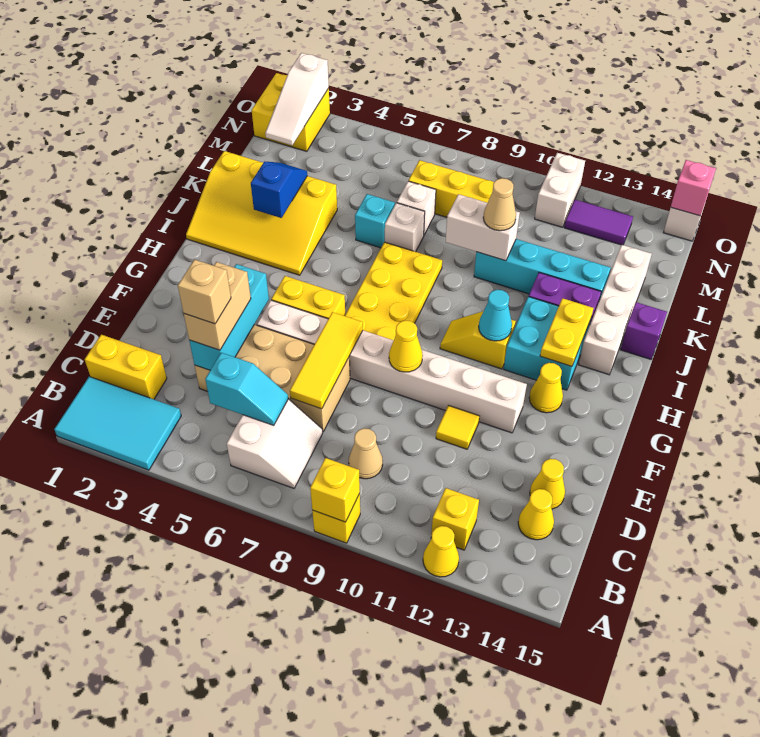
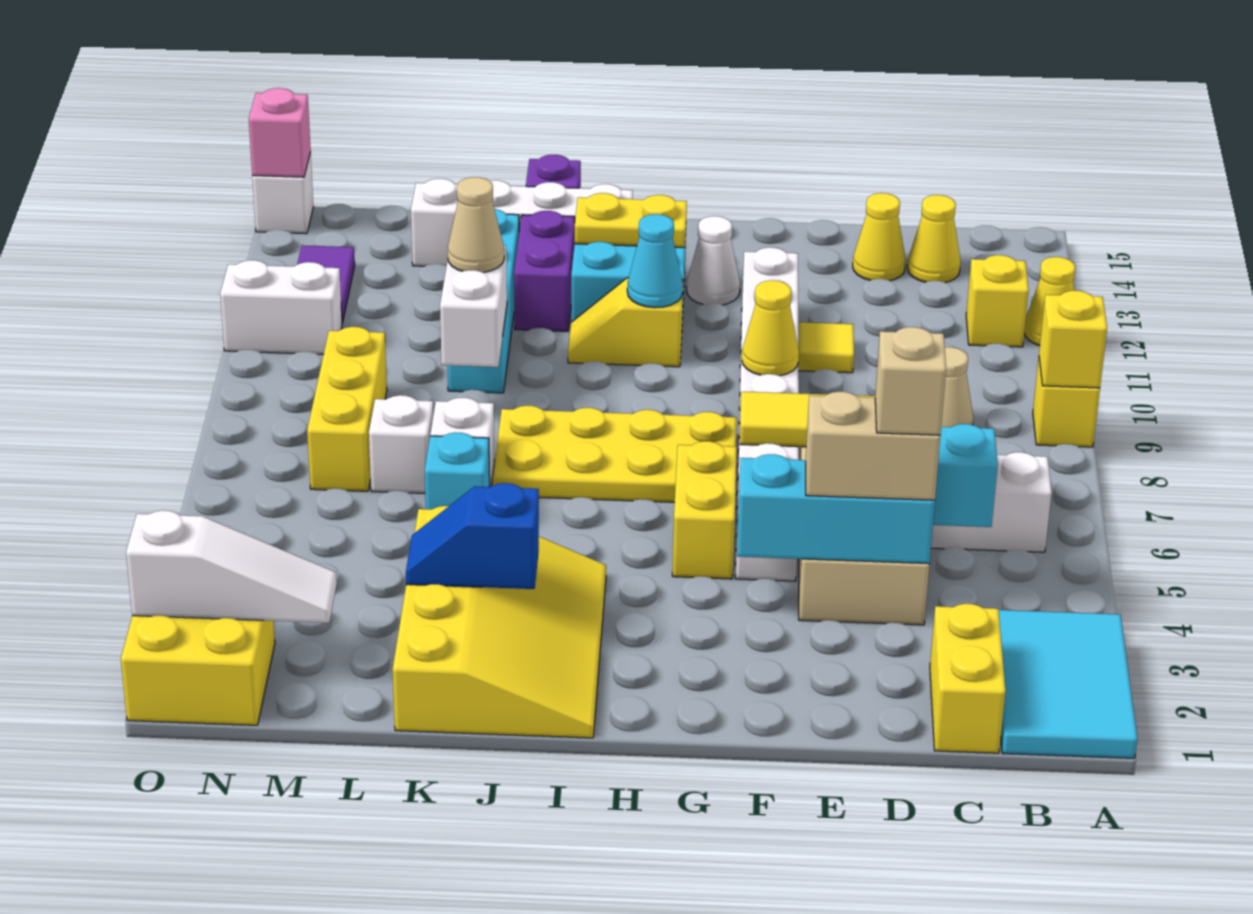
yellow 1x1 cone [529,363,563,413] -> white 1x1 cone [687,216,740,305]
yellow 1x2 slope [440,311,516,369] -> yellow 1x2 slope turned to [568,278,683,367]

